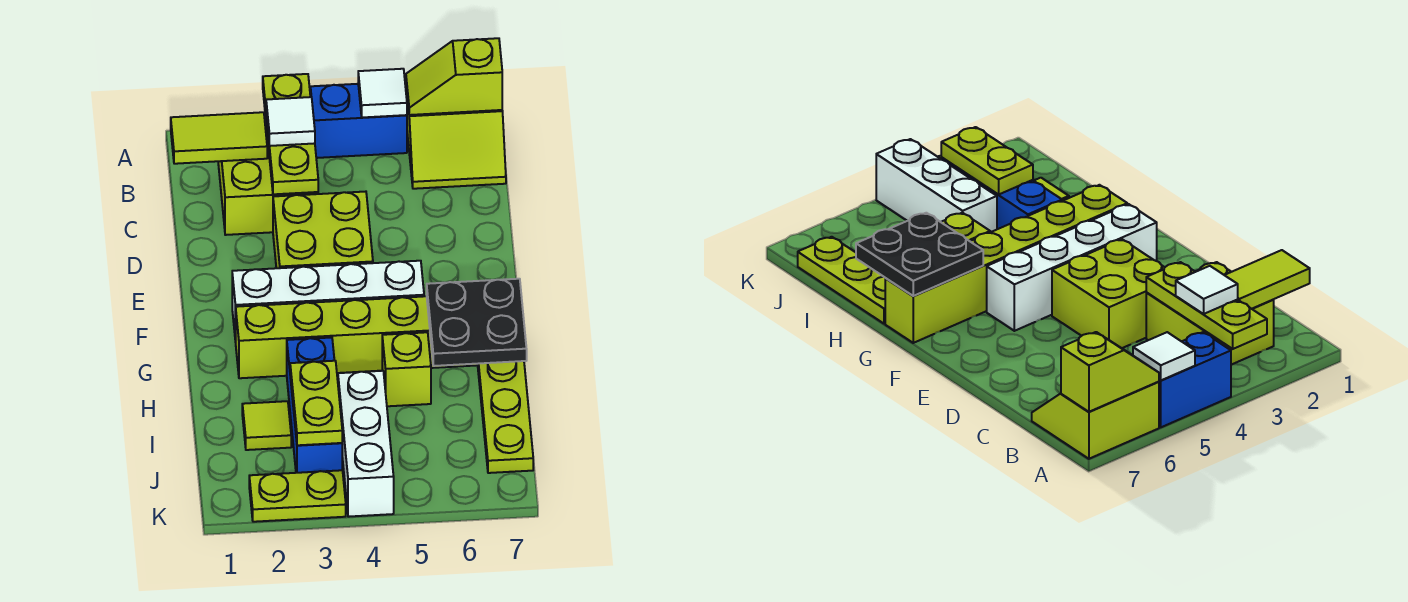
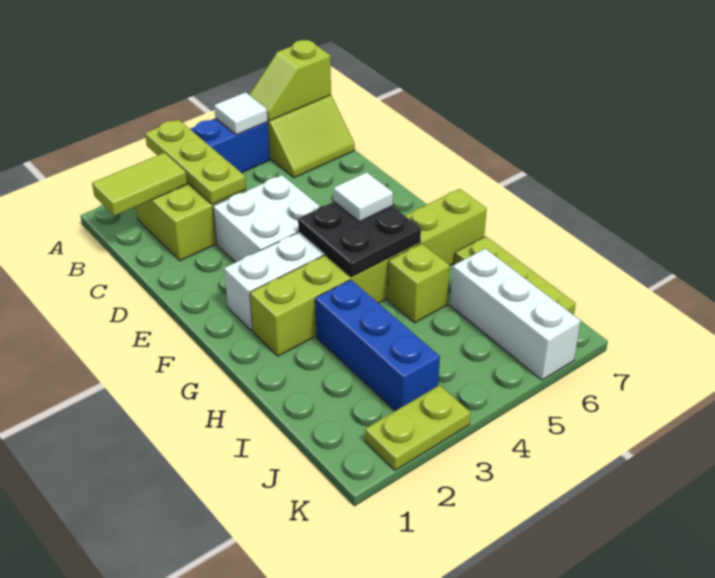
white 1x1 tile [266,97,315,146] -> white 1x1 tile moved to [334,172,393,222]
lime 2x2 brick [273,192,373,268] -> white 2x2 brick [213,175,320,262]
black 2x2 plate [427,279,527,366] -> black 2x2 plate moved to [298,202,421,277]
lime 1x1 tile [242,401,291,450] -> none
lime 1x2 plate [290,361,342,445] -> none
white 1x3 brick [338,371,394,517] -> white 1x3 brick moved to [450,249,581,380]

